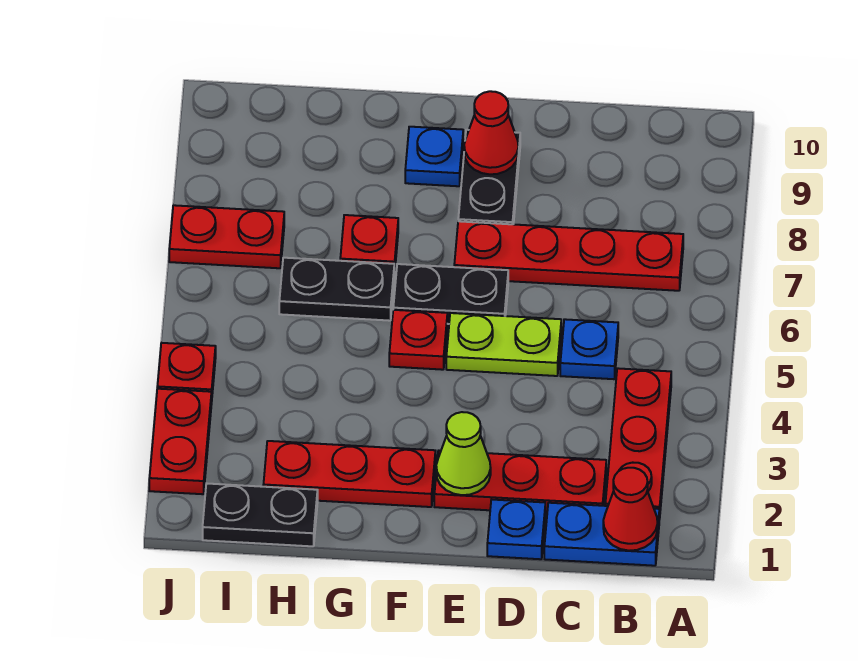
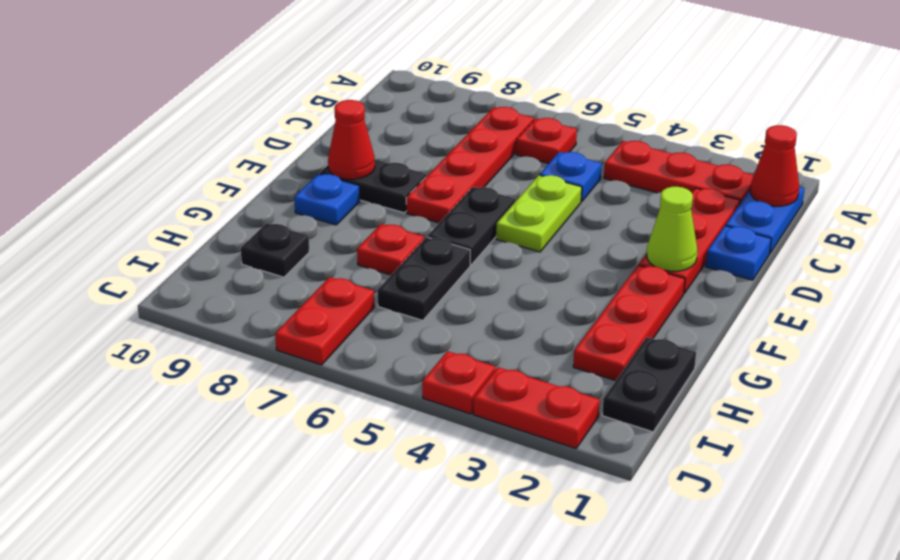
red 1x1 plate [389,310,447,370] -> red 1x1 plate moved to [516,118,577,164]
none -> black 1x1 plate [241,223,309,277]

